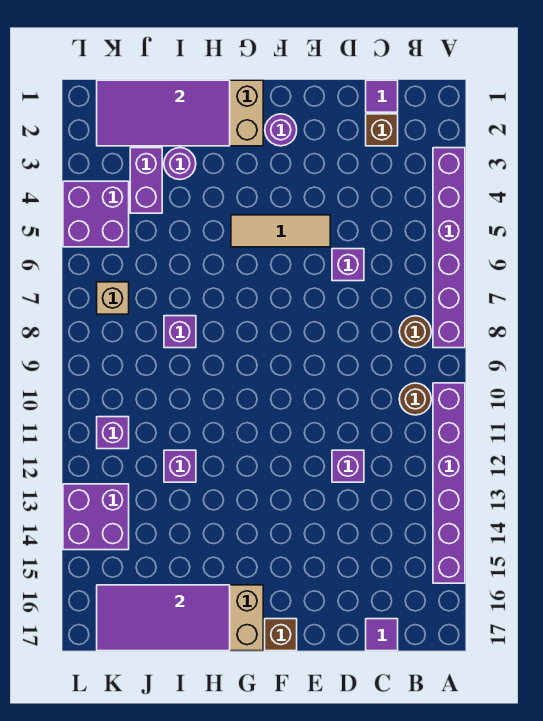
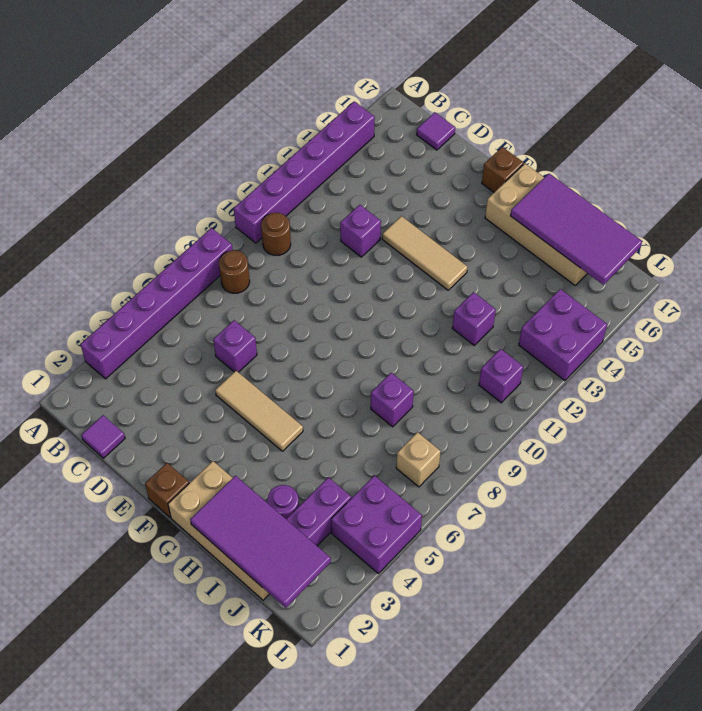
brown 1x1 brick [366,114,398,146] -> brown 1x1 brick moved to [145,463,189,518]
none -> tan 1x3 tile [382,216,468,290]
purple 1x1 round brick [265,114,297,146] -> none

